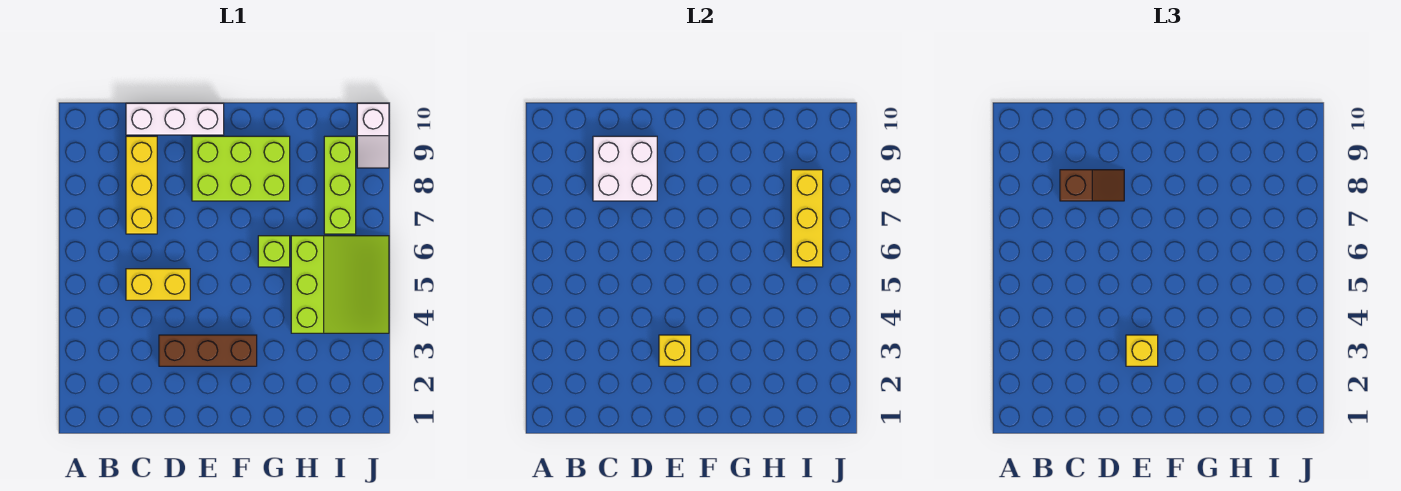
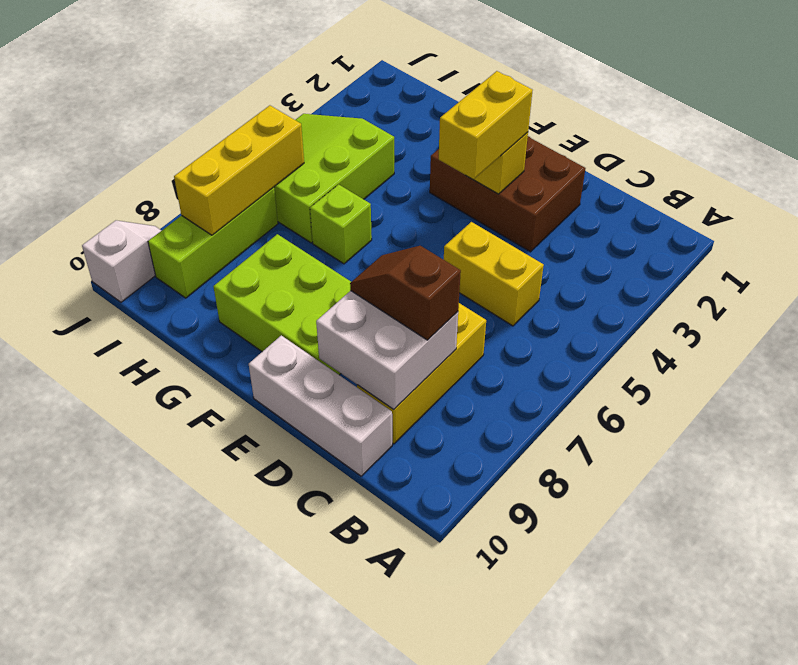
brown 1x3 brick [159,335,257,366] -> brown 2x3 brick [430,136,586,252]
yellow 1x1 brick [1126,335,1158,366] -> yellow 1x2 brick [439,71,533,179]

